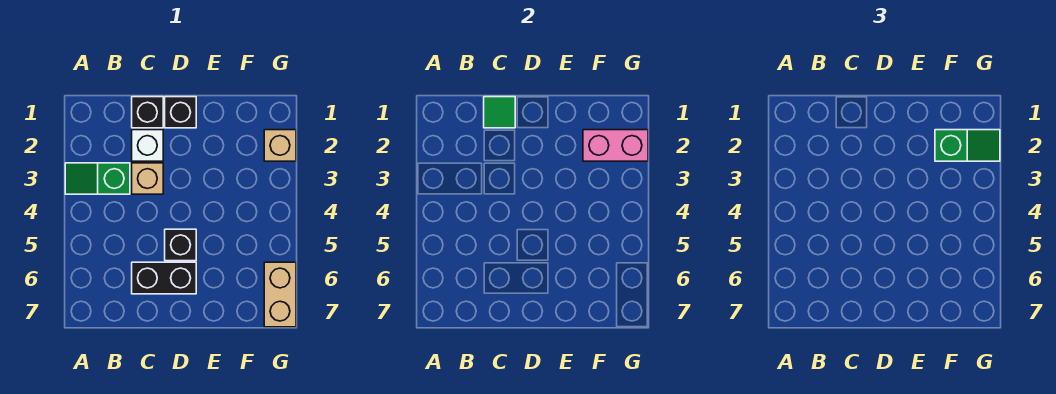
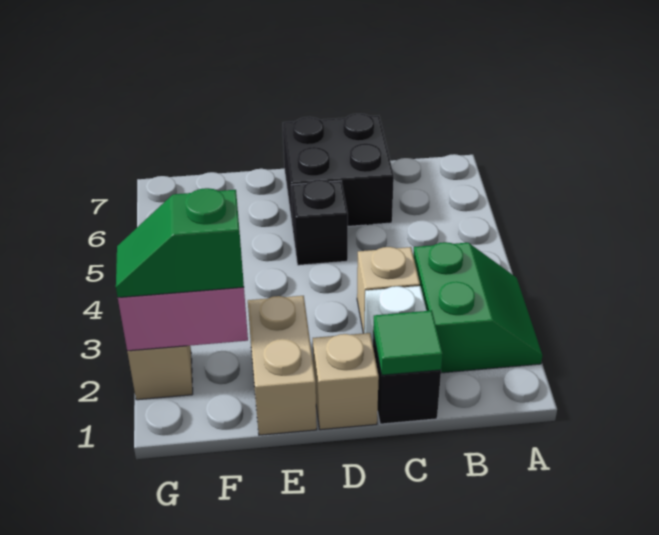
green 1x2 slope [65,163,130,194] -> green 2x2 slope [413,242,542,373]
black 1x2 brick [132,262,196,294] -> black 2x2 brick [283,114,394,228]
black 1x1 brick [165,97,196,128] -> tan 1x1 brick [313,333,379,430]
tan 1x2 brick [264,262,296,327] -> tan 1x2 brick moved to [248,296,317,435]

